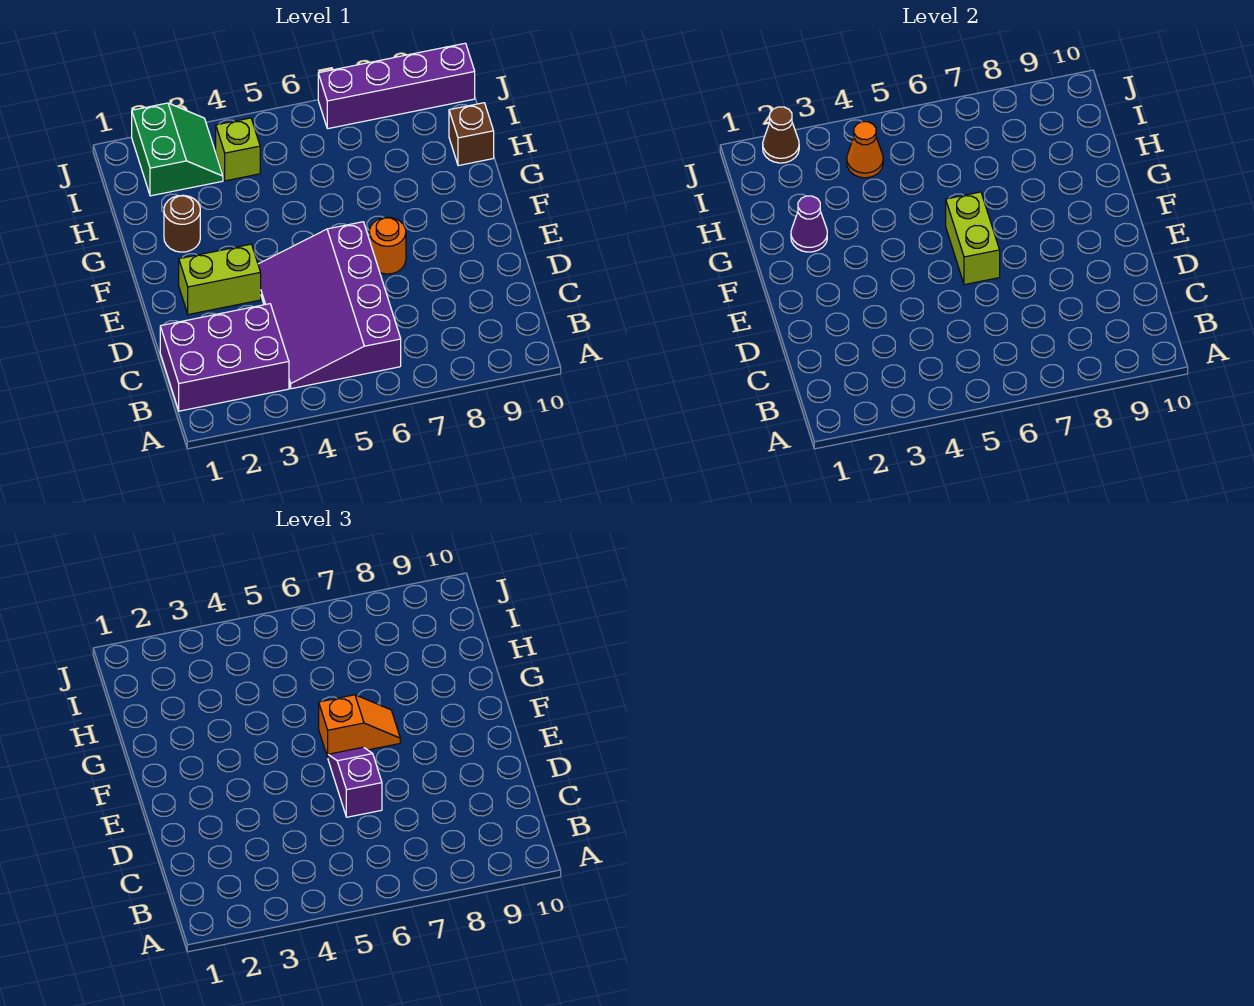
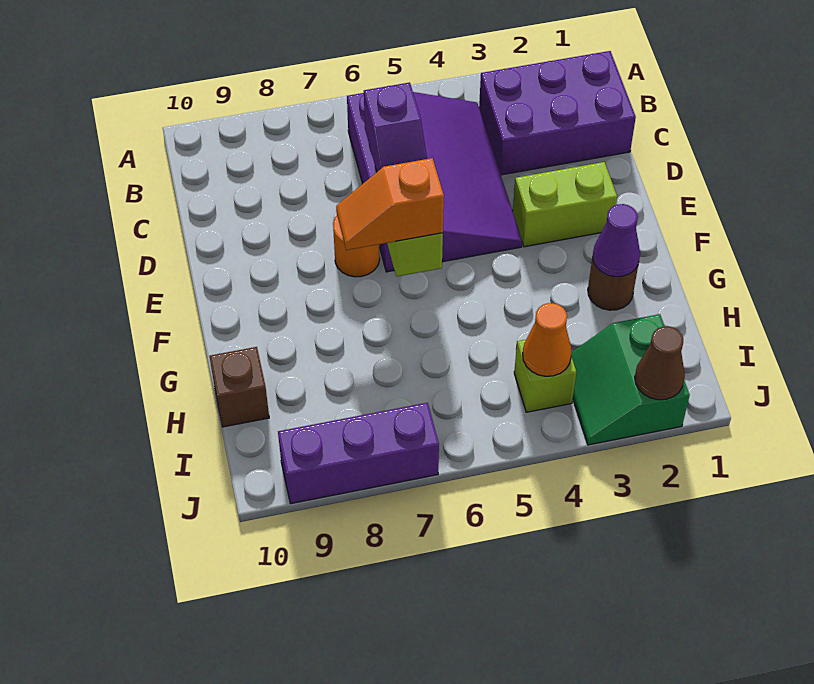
purple 1x4 brick [318,43,475,129] -> purple 1x3 brick [278,403,439,504]

